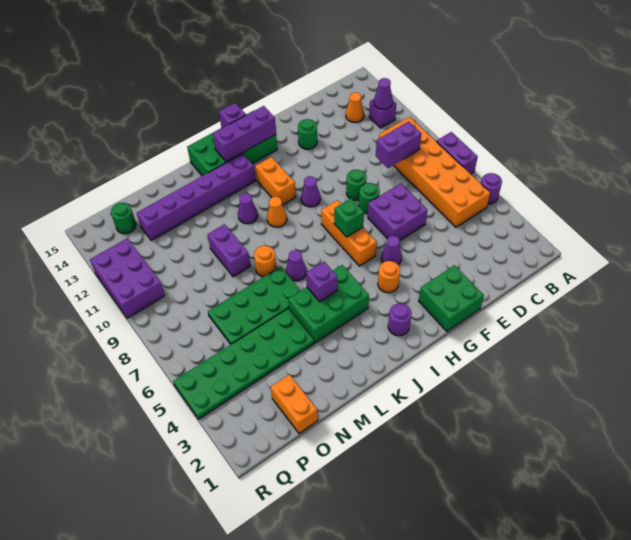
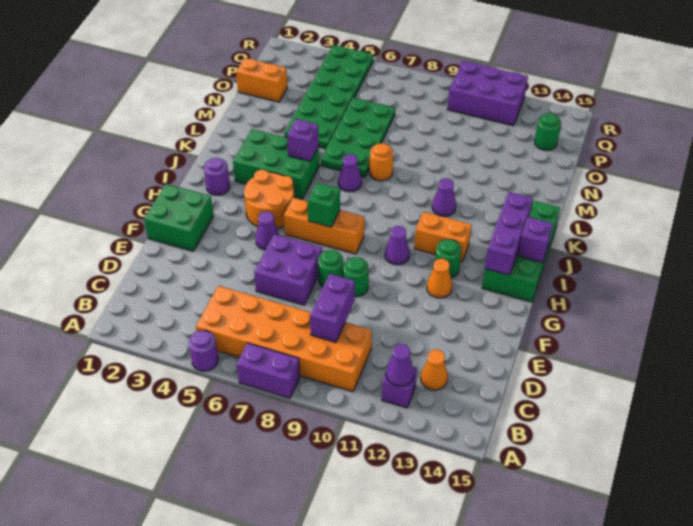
green 1x1 round brick [298,119,317,149] -> green 1x1 round brick moved to [435,239,462,278]
orange 1x1 round brick [378,261,400,293] -> orange 2x2 round brick [244,170,294,228]
green 2x3 brick [288,265,369,343] -> green 2x3 brick turned to [233,129,319,199]
orange 1x1 cone [267,197,287,227] -> orange 1x1 cone moved to [427,259,452,298]
purple 1x6 brick [137,154,256,241] -> none
purple 1x2 brick [207,224,250,277] -> none

